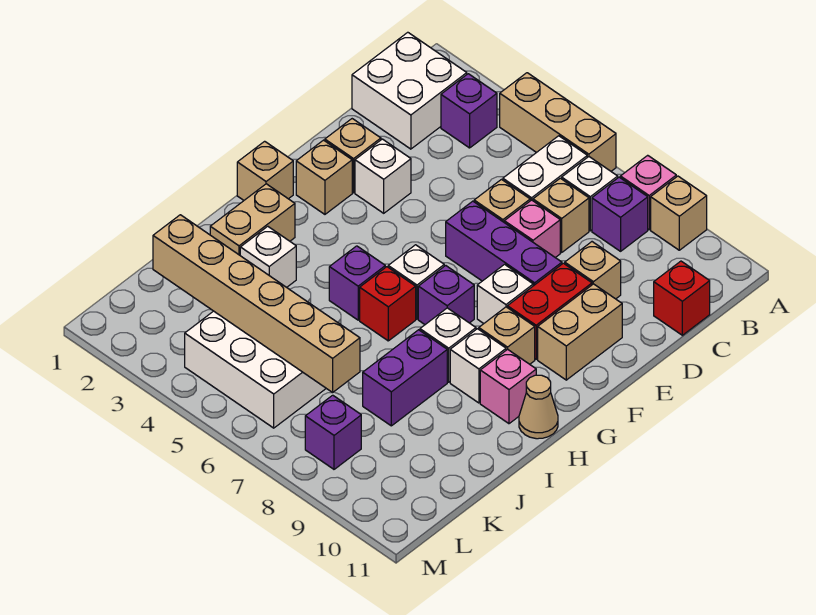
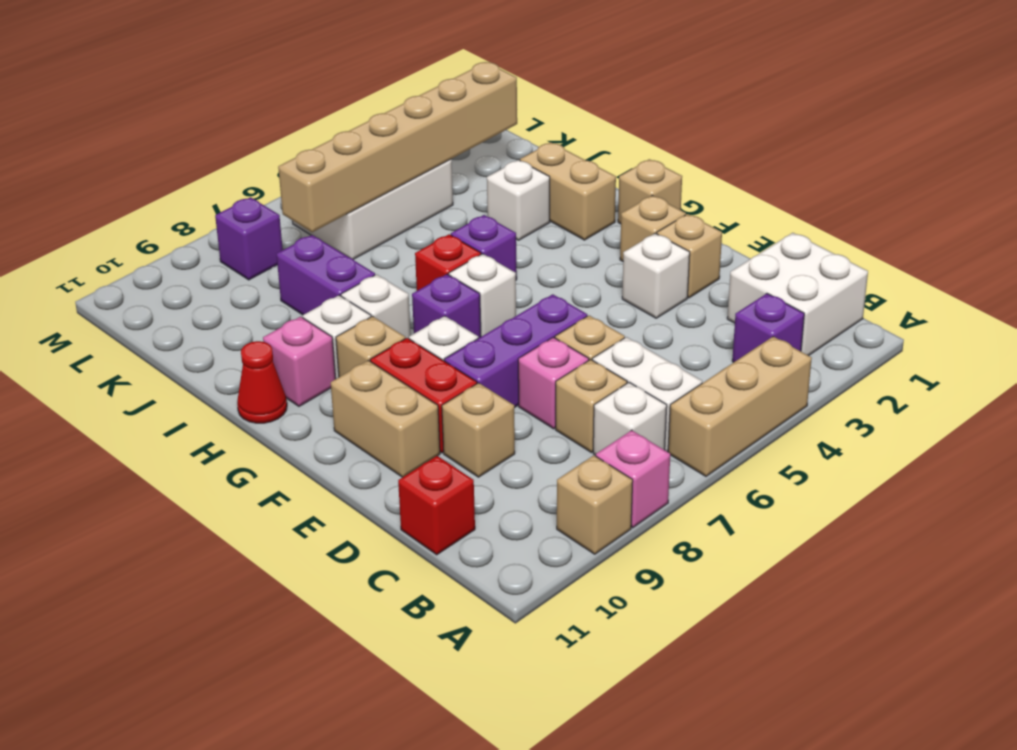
purple 1x1 brick [592,177,648,251] -> none
tan 1x1 cone [519,375,558,439] -> red 1x1 cone [237,341,287,423]

